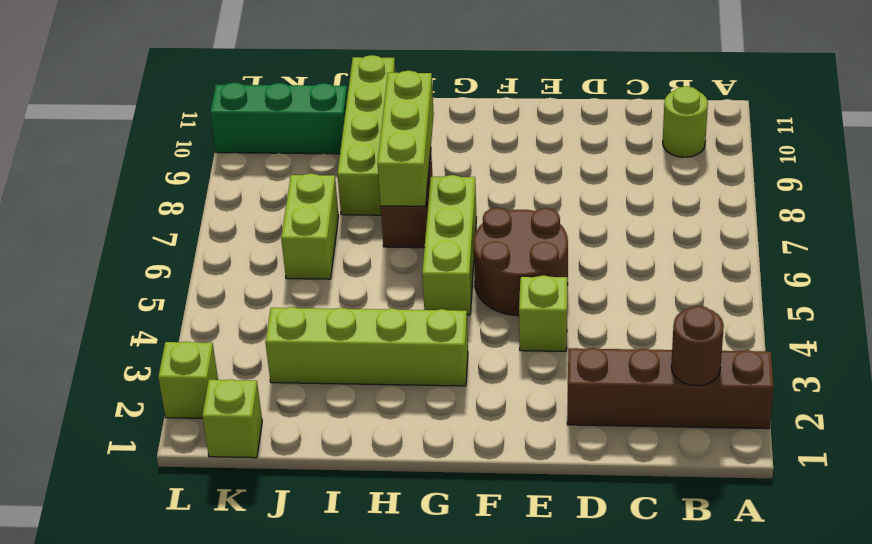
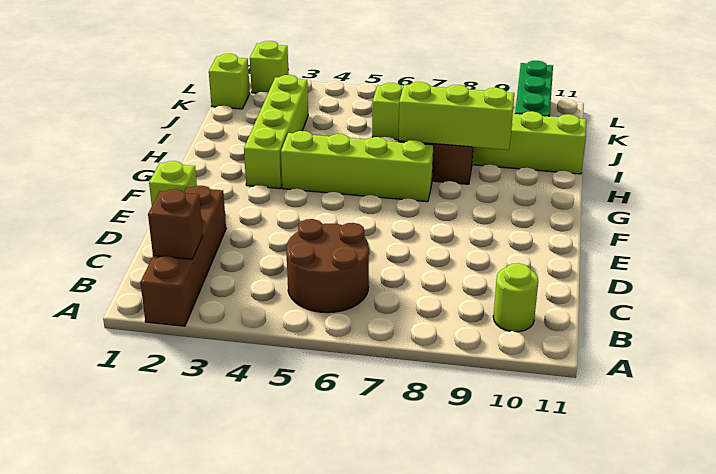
brown 1x1 round brick [671,306,724,386] -> brown 1x1 brick [148,189,203,259]
lime 1x1 brick [519,275,567,351] -> lime 1x1 brick moved to [149,161,197,205]
brown 2x2 round brick [473,208,568,316] -> brown 2x2 round brick moved to [286,219,369,313]
lime 1x3 brick [422,175,477,315] -> lime 1x4 brick [281,131,434,202]

